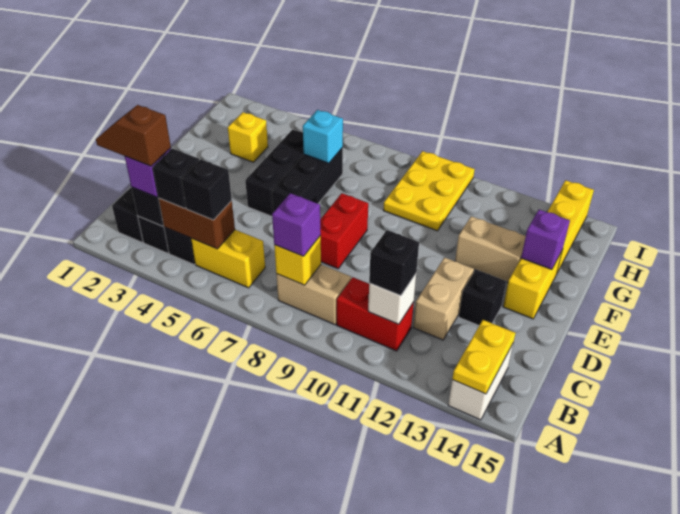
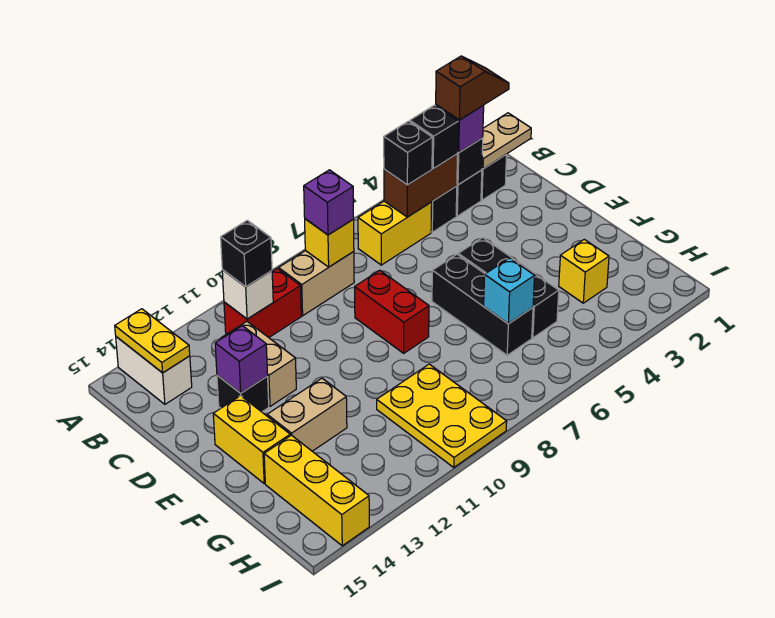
none -> tan 1x2 plate [482,113,531,169]
purple 1x1 brick [521,210,570,269] -> purple 1x1 brick moved to [215,326,268,393]

